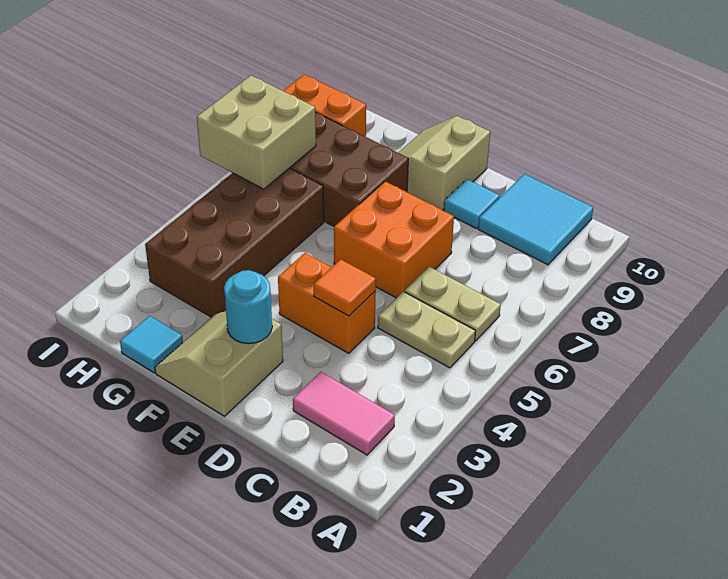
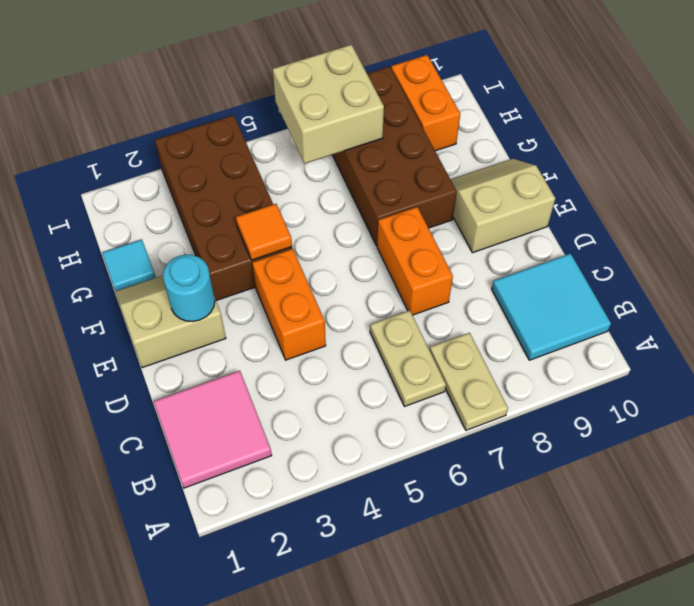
pink 1x2 tile [293,372,395,455] -> pink 2x2 tile [154,371,272,488]
tan 1x2 plate [378,292,476,368] -> tan 1x2 plate moved to [430,333,508,430]
orange 1x1 tile [314,259,376,316] -> orange 1x1 tile moved to [236,204,292,260]
orange 2x2 brick [334,181,454,298] -> orange 1x2 brick [377,207,453,315]
cyan 1x1 tile [444,179,500,229] -> none
brown 2x4 brick [145,168,324,317] -> brown 2x4 brick turned to [155,115,292,301]

